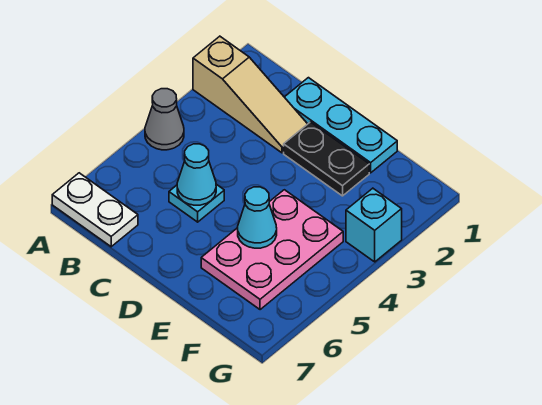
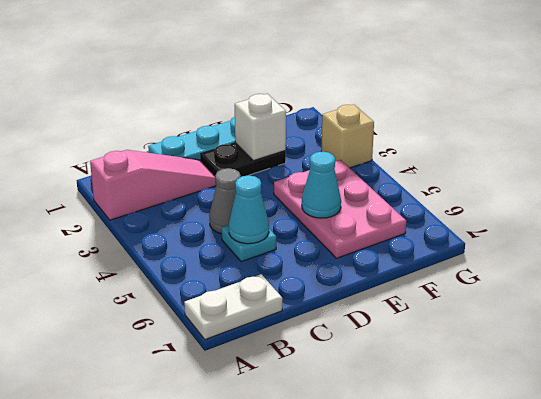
tan 1x3 slope [193,36,307,153] -> pink 1x3 slope [90,150,216,220]
grey 1x1 cone [145,89,184,150] -> grey 1x1 cone moved to [209,168,241,234]
none -> white 1x1 brick [235,94,286,161]
cyan 1x1 brick [346,188,402,262] -> tan 1x1 brick [321,105,374,168]

